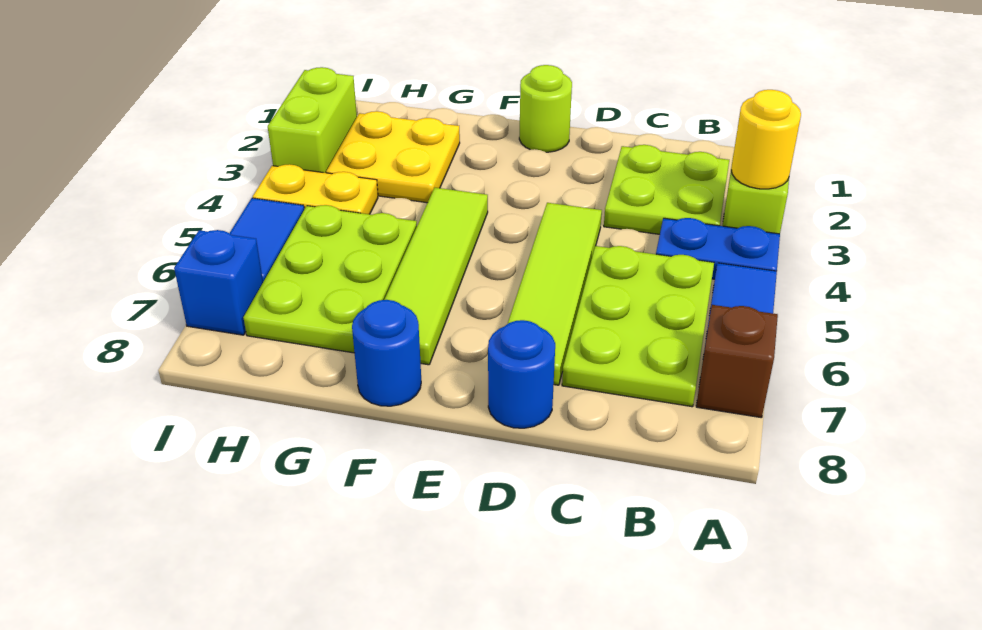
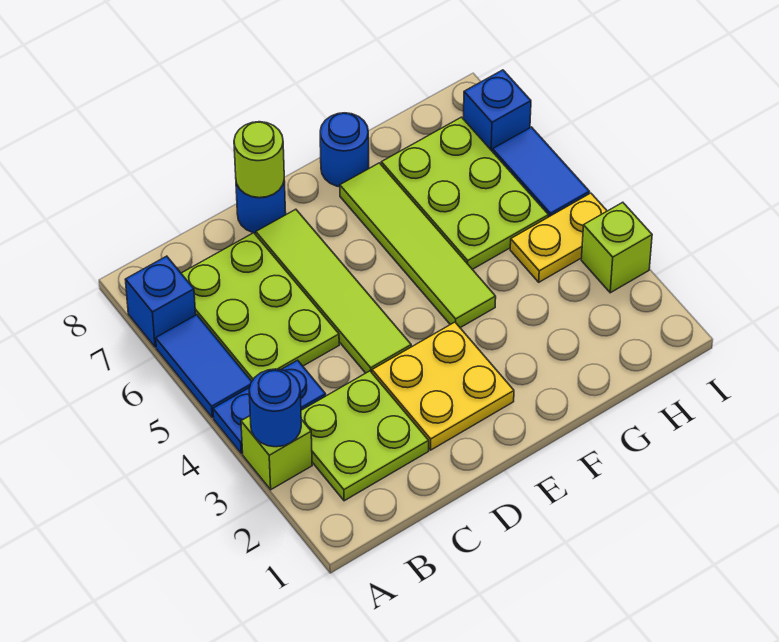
yellow 1x1 round brick [731,90,801,189] -> blue 1x1 round brick [249,369,301,447]
brown 1x1 brick [696,305,778,418] -> blue 1x1 brick [125,256,196,347]
lime 1x1 round brick [519,65,572,152] -> lime 1x1 round brick moved to [234,122,284,198]
yellow 2x2 plate [326,111,460,203] -> yellow 2x2 plate moved to [372,322,514,450]
lime 1x2 brick [268,67,357,173] -> lime 1x1 brick [581,202,652,293]

